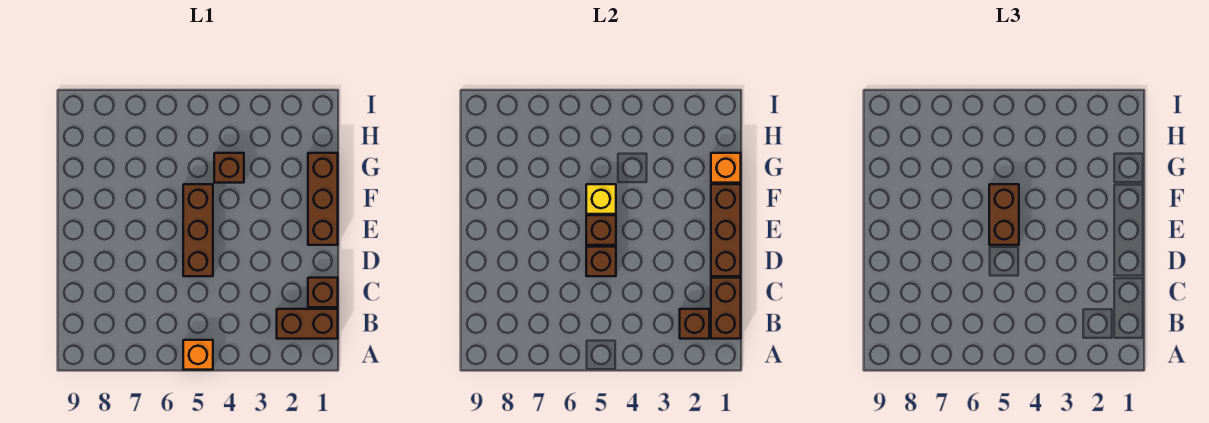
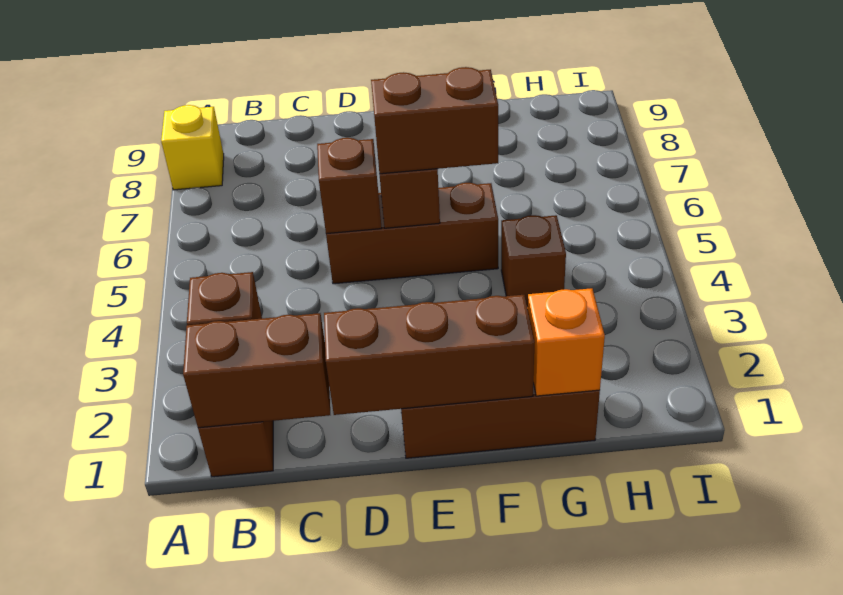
orange 1x1 brick [183,340,213,370] -> none
brown 1x1 brick [308,278,338,307] -> none
yellow 1x1 brick [586,184,616,214] -> yellow 1x1 brick moved to [161,105,224,190]

